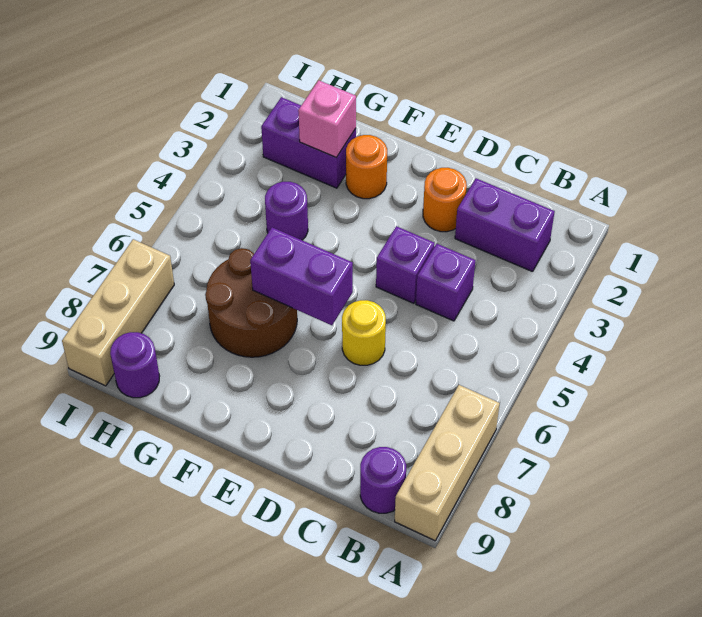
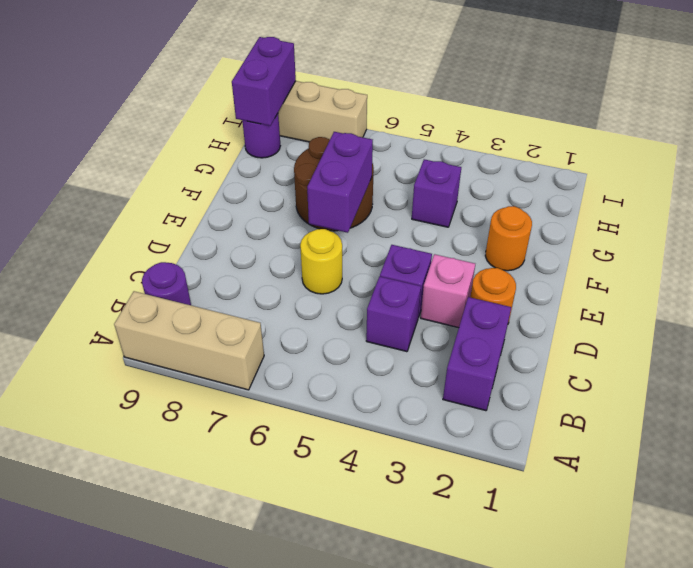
purple 1x2 brick [261,97,356,188] -> purple 1x2 brick moved to [232,37,296,126]
pink 1x1 brick [298,80,356,158] -> pink 1x1 brick moved to [421,254,475,328]
purple 1x1 round brick [265,182,308,240] -> purple 1x1 brick [412,159,461,227]

